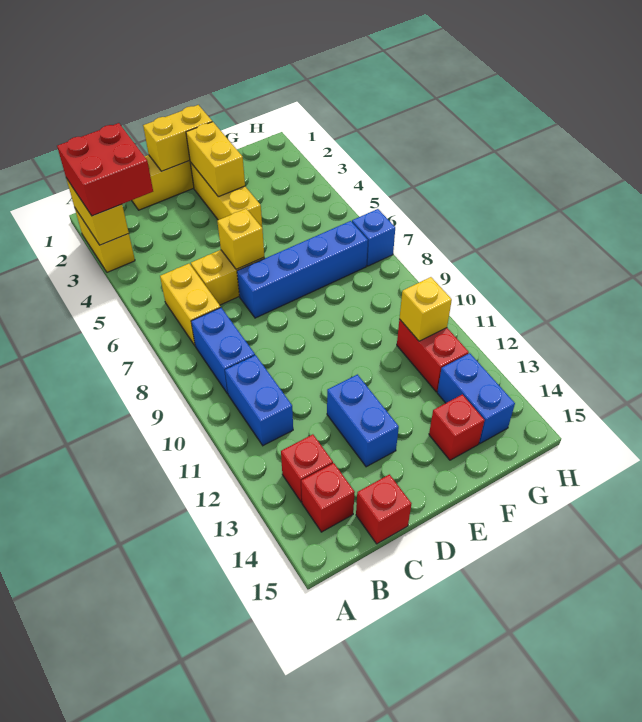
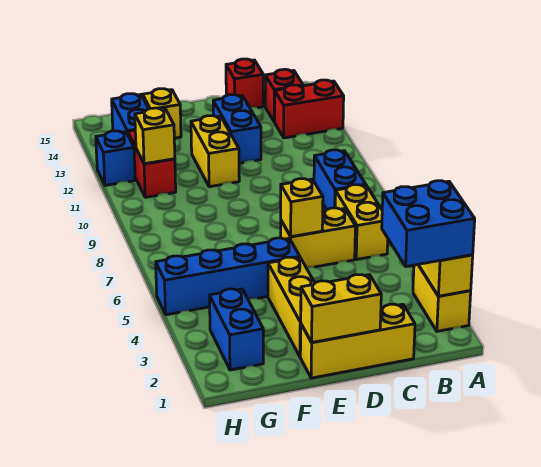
red 2x2 brick [57,123,153,216] -> blue 2x2 brick [382,181,475,267]
blue 1x2 brick [225,355,293,446] -> blue 1x2 brick moved to [210,289,263,370]
red 1x1 brick [281,434,333,502] -> red 1x2 brick [275,80,344,138]
blue 1x4 brick [237,221,368,318] -> blue 1x4 brick moved to [156,238,300,315]
yellow 1x2 brick [186,122,245,197] -> yellow 1x2 brick moved to [191,116,239,187]
red 1x1 brick [429,394,485,460] -> yellow 1x1 brick [143,89,181,138]
blue 1x1 brick [352,209,395,266] -> blue 1x1 brick moved to [96,131,135,185]

